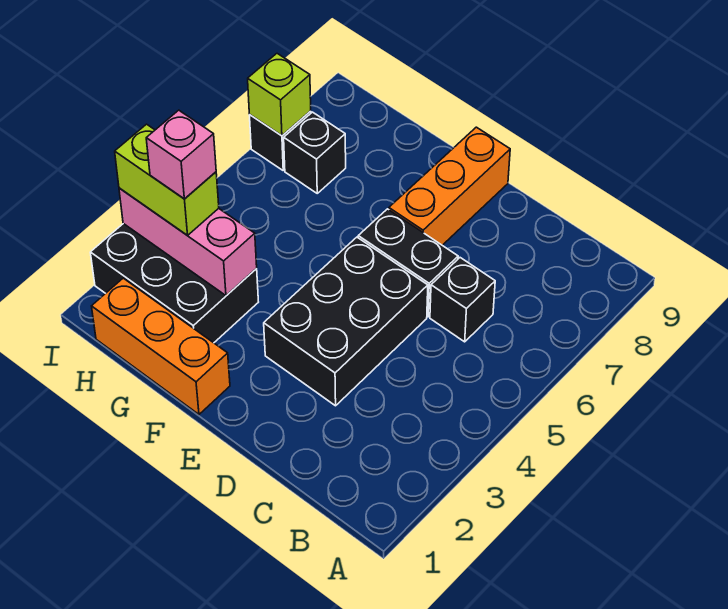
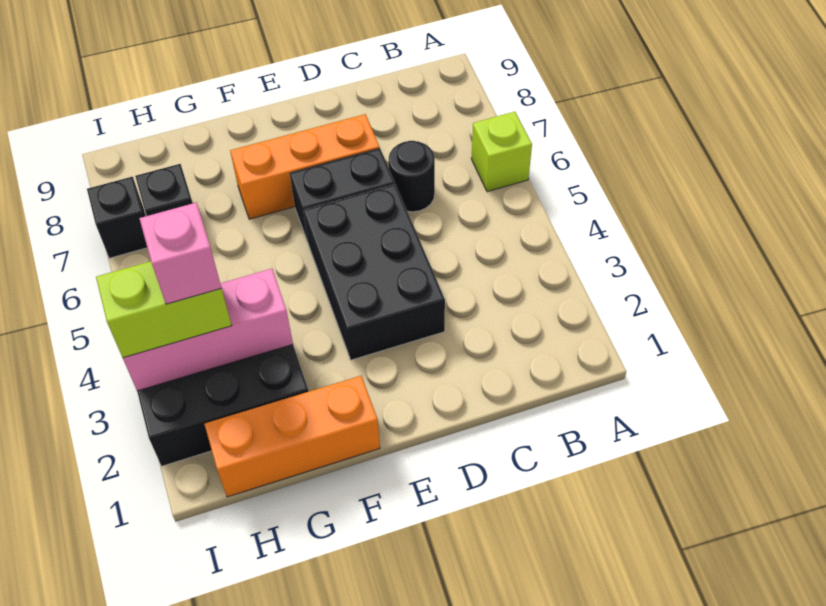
black 1x1 brick [430,258,495,342] -> black 1x1 round brick [389,141,435,212]
orange 1x3 brick [389,127,510,245] -> orange 1x3 brick turned to [230,114,380,219]
lime 1x1 brick [248,54,311,136] -> lime 1x1 brick moved to [471,112,532,192]

